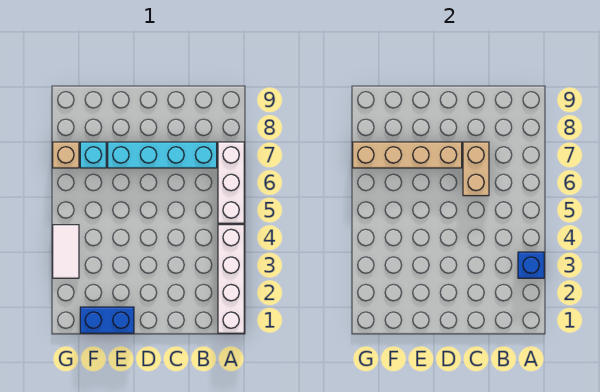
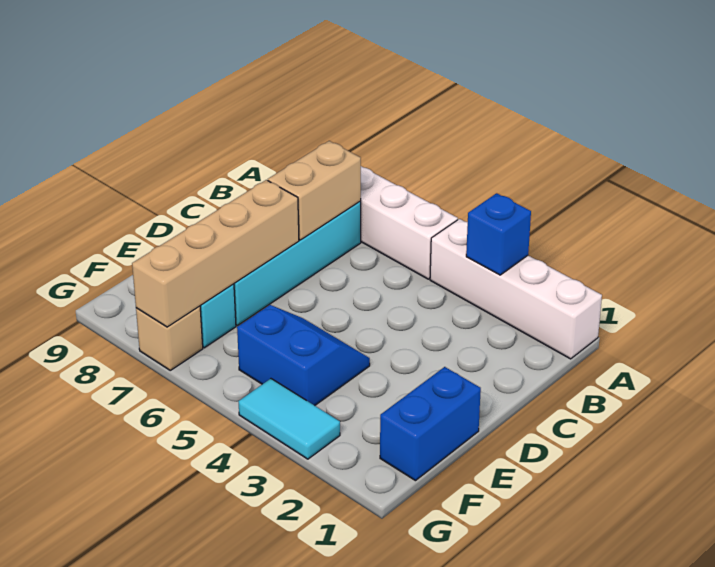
tan 1x2 brick [463,142,489,196] -> tan 1x2 brick turned to [268,141,361,240]
none -> blue 2x2 slope [237,305,370,406]
white 1x2 tile [53,225,79,278] -> cyan 1x2 tile [238,379,340,459]

